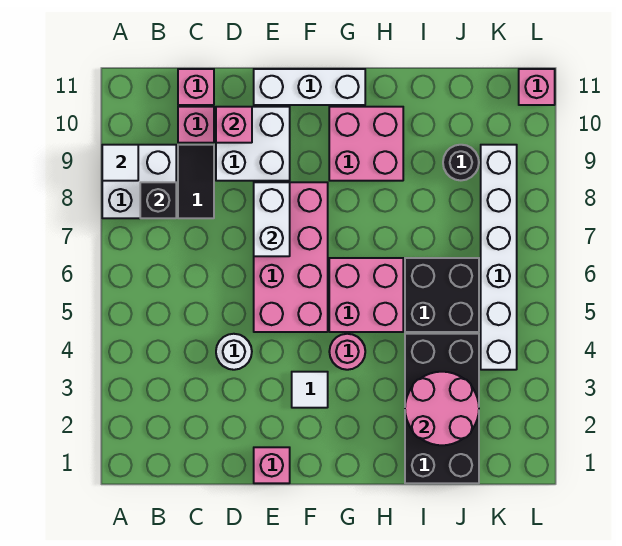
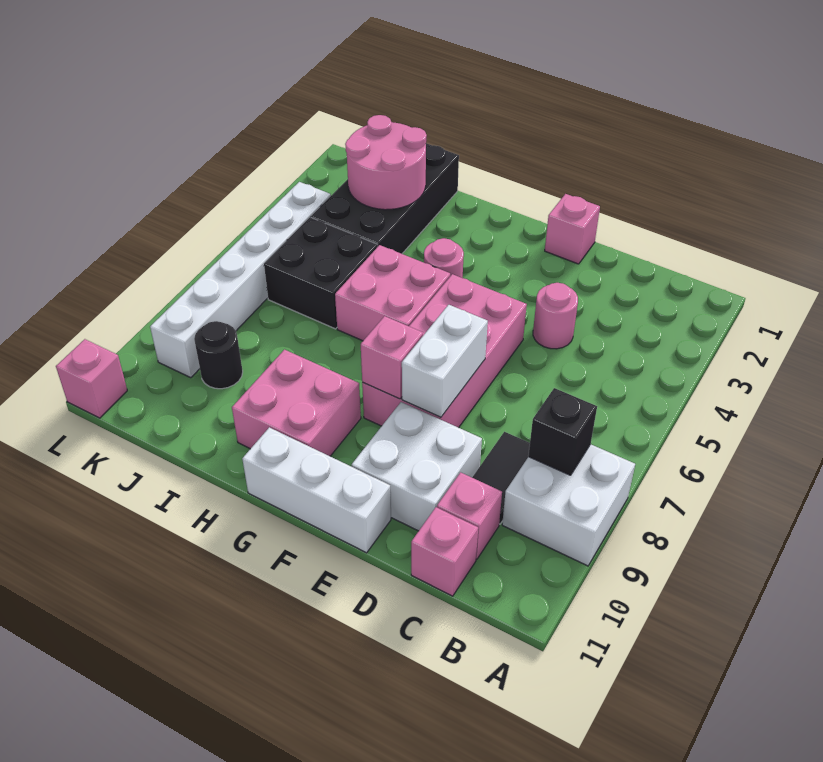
white 1x1 tile [102,145,138,181] -> none
white 1x1 round brick [216,334,252,370] -> pink 1x1 round brick [533,283,578,349]
pink 1x1 brick [216,107,252,143] -> pink 1x1 brick moved to [361,316,423,399]
white 1x1 tile [292,372,328,408] -> none

